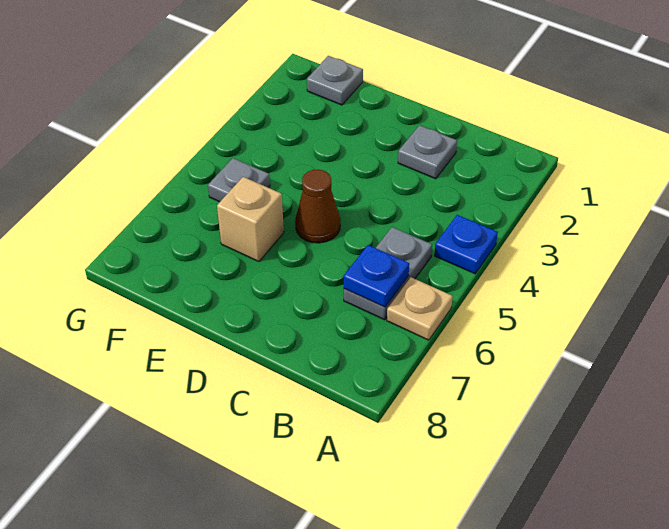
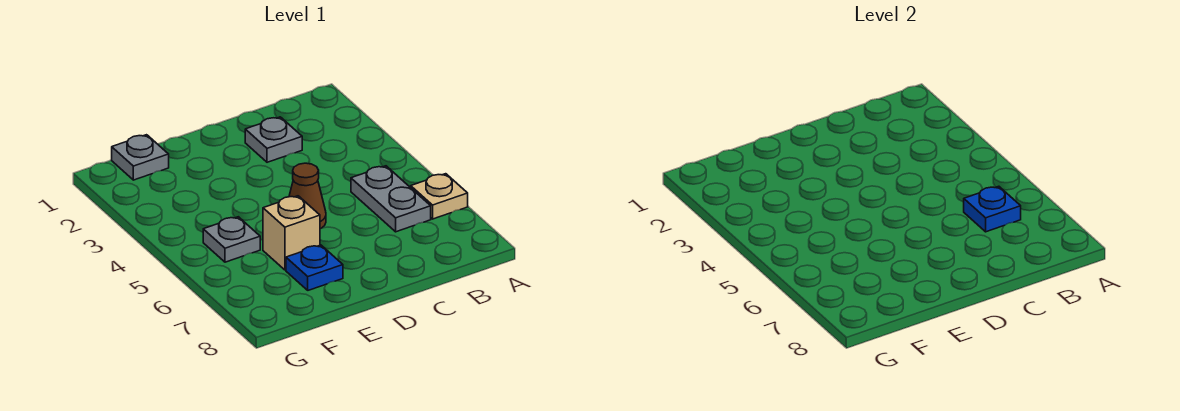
blue 1x1 plate [435,215,498,274] -> blue 1x1 plate moved to [286,245,343,290]

